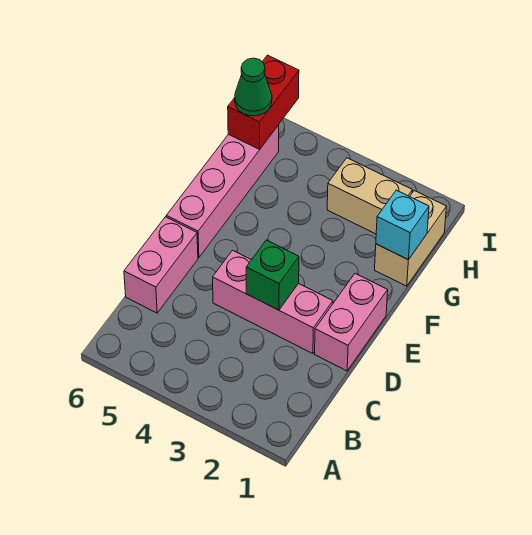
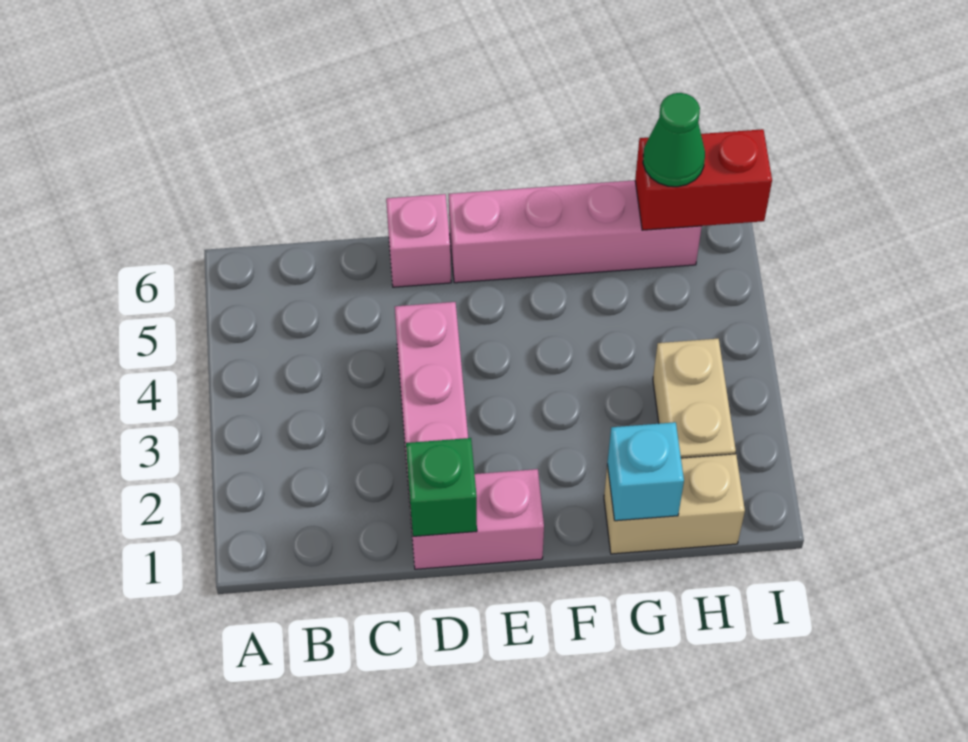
pink 1x2 brick [124,217,198,313] -> pink 1x1 brick [386,194,451,287]
green 1x1 brick [246,240,299,310] -> green 1x1 brick moved to [406,438,477,536]

